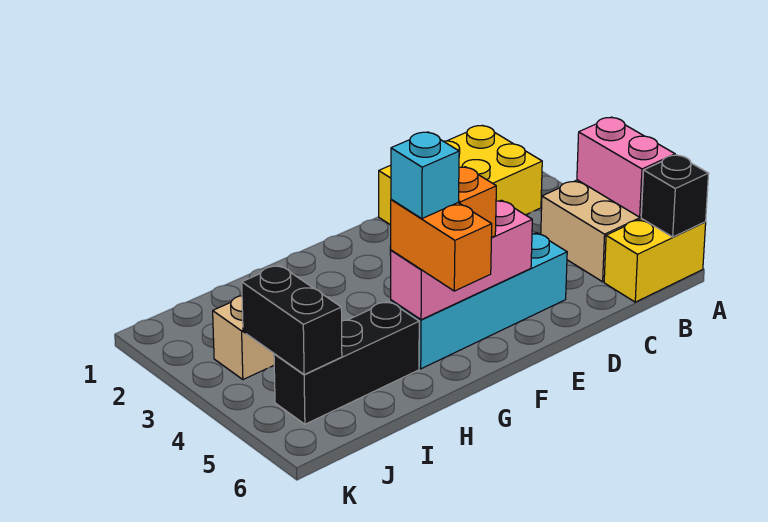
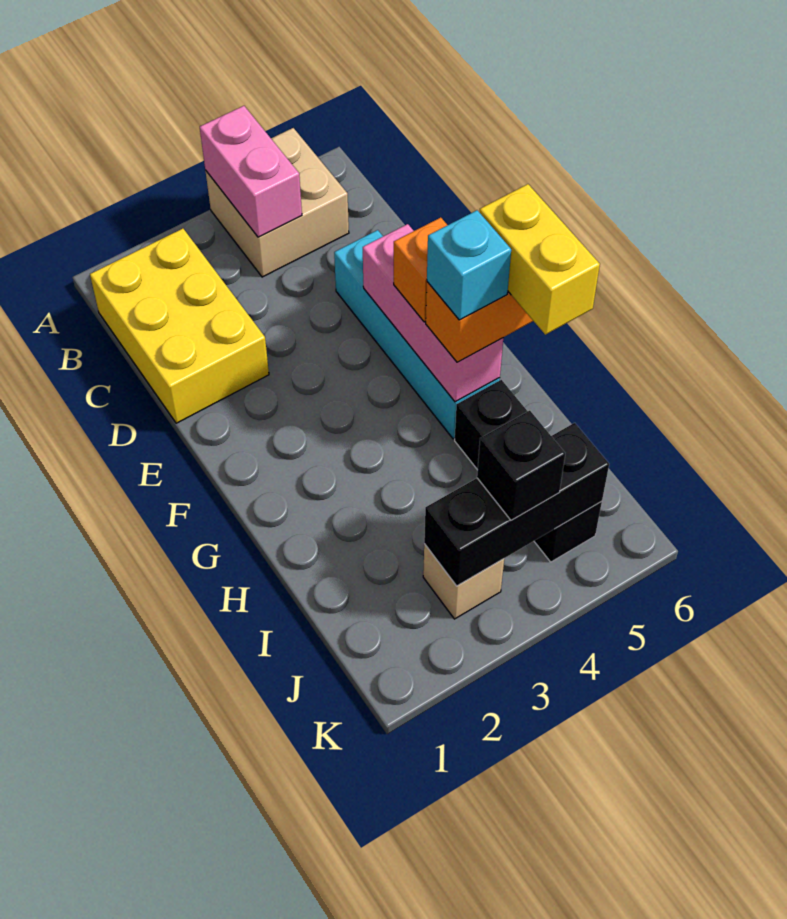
pink 1x2 brick [577,117,675,217] -> pink 1x2 brick turned to [200,106,302,237]
yellow 1x2 brick [604,219,706,302] -> yellow 1x2 brick moved to [480,184,600,335]
black 1x1 brick [641,155,709,237] -> black 1x1 brick moved to [477,411,565,520]
black 1x2 brick [242,265,342,375] -> black 1x3 brick [424,423,609,586]

